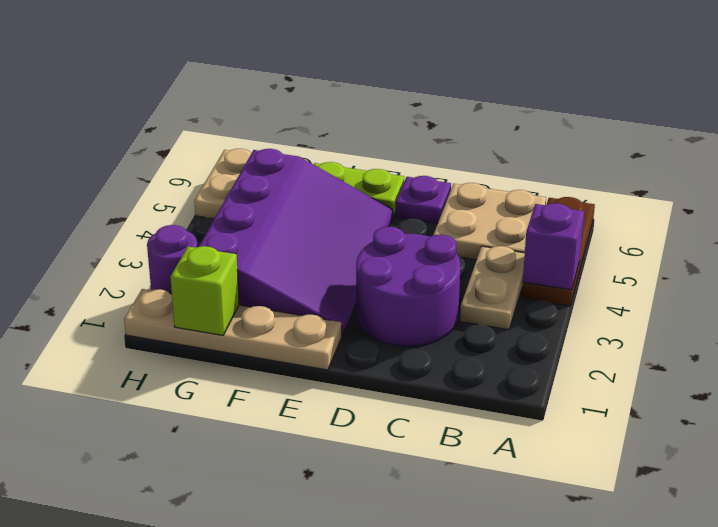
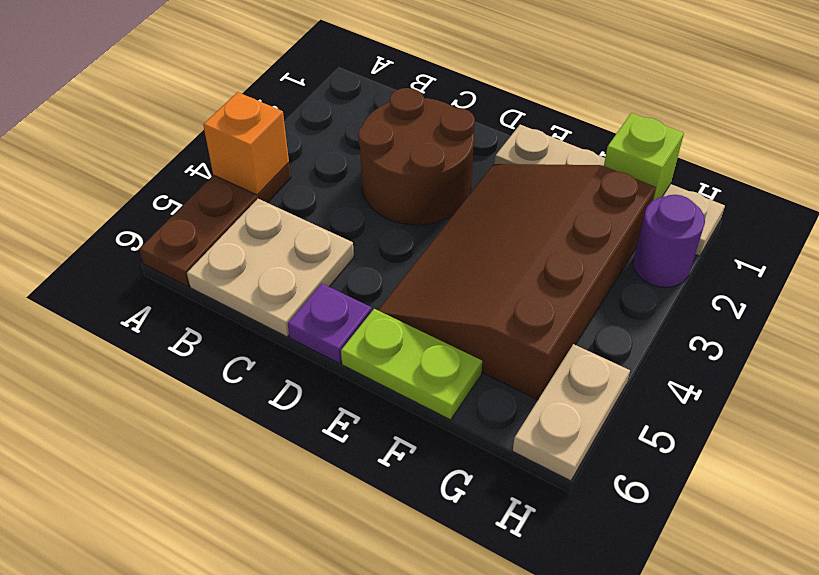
purple 1x1 brick [523,203,584,290] -> orange 1x1 brick [203,92,289,195]
tan 1x2 plate [460,246,525,330] -> none
purple 2x2 round brick [356,227,461,346] -> brown 2x2 round brick [358,88,475,225]
purple 3x4 slope [199,149,393,336] -> brown 3x4 slope [378,164,656,400]

